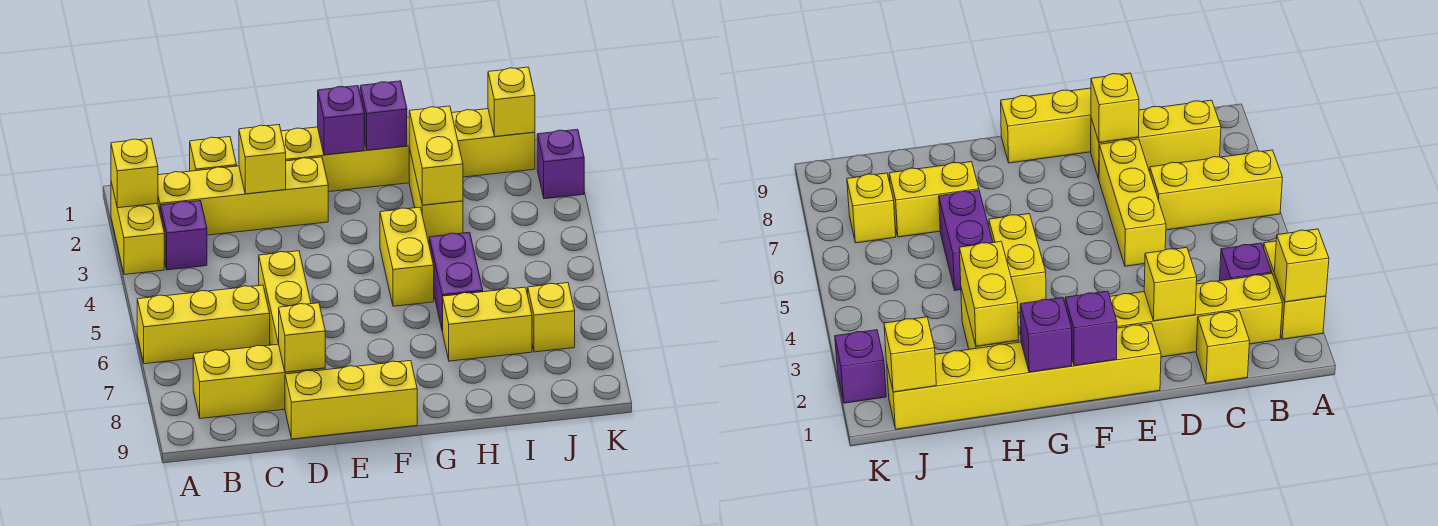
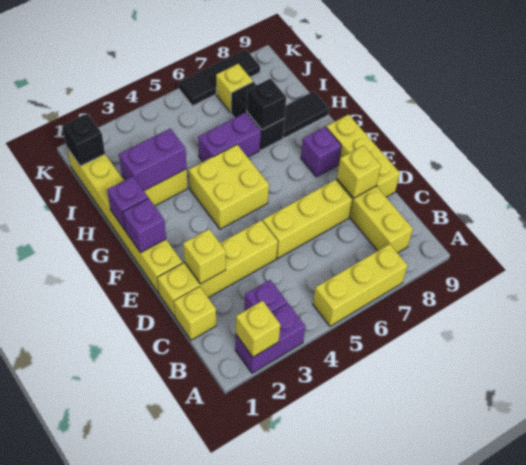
yellow 1x2 brick [111,182,164,275] -> purple 1x2 brick [235,303,305,373]
yellow 1x3 brick [137,285,270,364] -> yellow 1x3 brick turned to [313,244,408,326]
yellow 1x4 brick [158,157,328,235] -> yellow 1x4 brick turned to [157,220,278,316]
yellow 1x2 brick [380,207,434,306] -> yellow 2x2 brick [189,145,269,229]
yellow 1x2 brick [409,106,463,205] -> purple 1x2 brick [119,129,187,191]
yellow 1x2 brick [443,287,532,361] -> black 1x2 brick [231,82,285,150]
none -> black 1x1 brick [247,78,286,130]
none -> black 1x2 tile [283,91,329,138]
yellow 1x1 brick [488,67,535,136] -> black 1x1 brick [62,114,105,166]
purple 1x1 brick [537,129,584,199] -> purple 1x1 brick moved to [301,127,341,177]
none -> black 1x3 tile [178,49,260,106]

